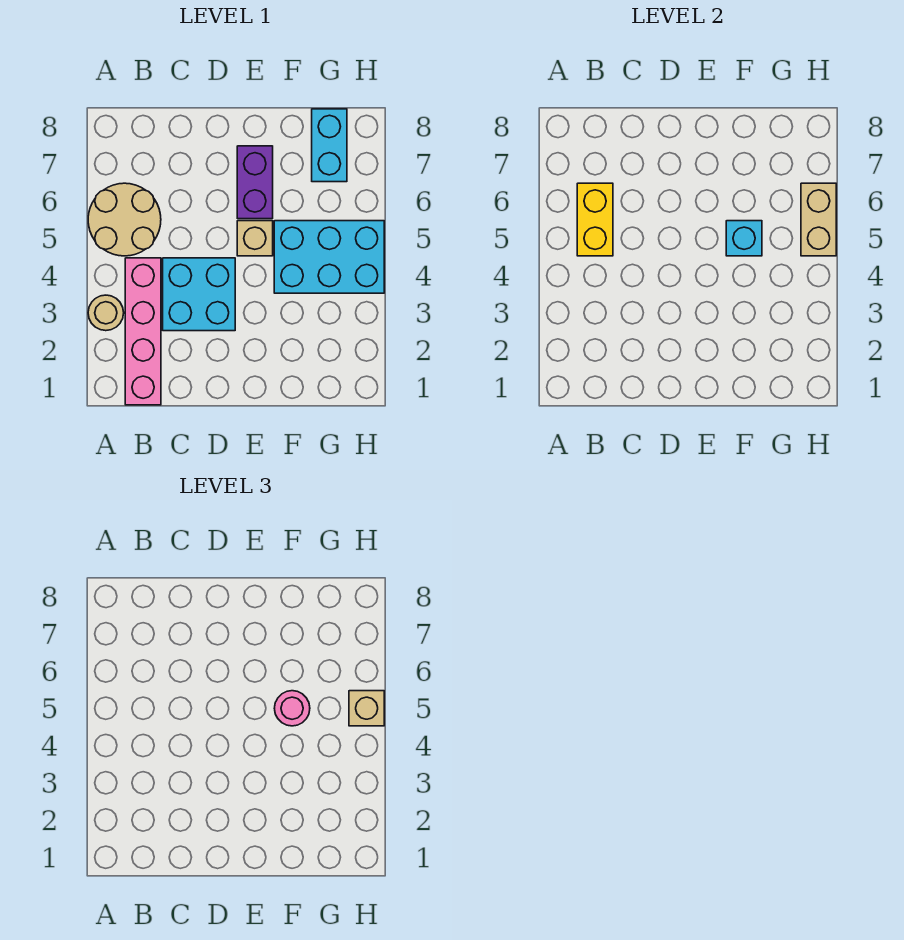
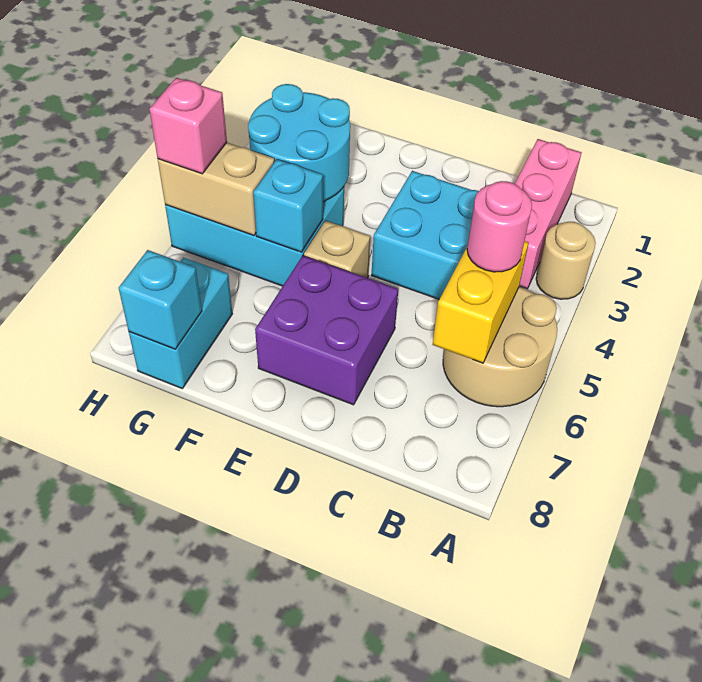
pink 1x4 brick [125,258,161,405] -> pink 1x3 brick [515,139,582,289]
purple 1x2 brick [237,146,273,219] -> purple 2x2 brick [255,255,398,405]
none -> cyan 2x2 round brick [248,84,350,201]
pink 1x1 round brick [274,691,310,726] -> pink 1x1 round brick moved to [467,181,532,272]
none -> cyan 1x1 brick [119,250,202,349]
tan 1x2 brick [801,183,836,256] -> tan 1x2 brick turned to [158,143,275,236]
tan 1x1 brick [349,691,384,726] -> pink 1x1 brick [149,78,227,174]

